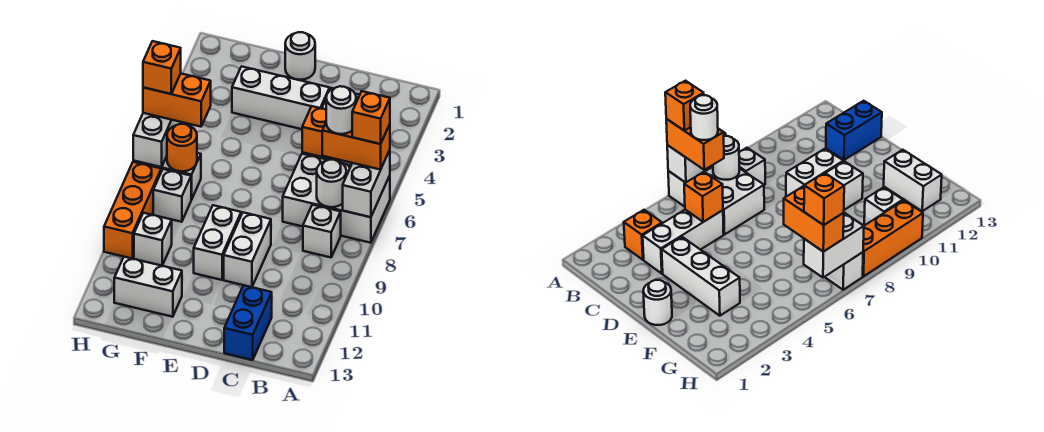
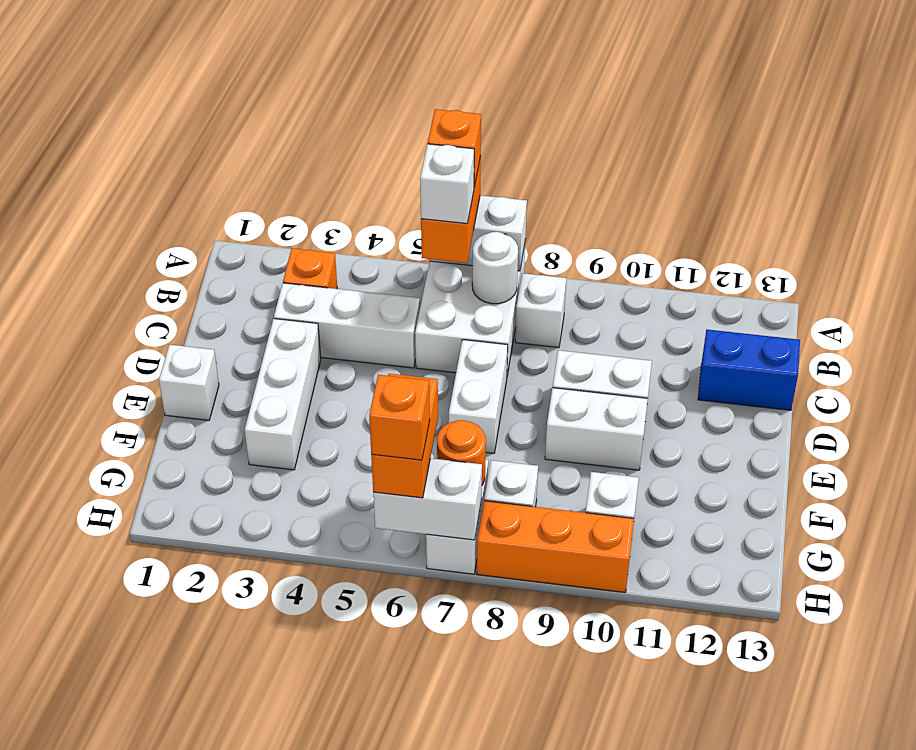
white 1x1 round brick [326,86,356,134] -> white 1x1 brick [420,144,474,224]
orange 1x1 brick [302,106,331,159] -> none
white 1x1 round brick [285,32,315,80] -> white 1x1 brick [159,345,219,420]
white 1x2 brick [114,257,182,317] -> white 1x2 brick moved to [449,340,508,453]

